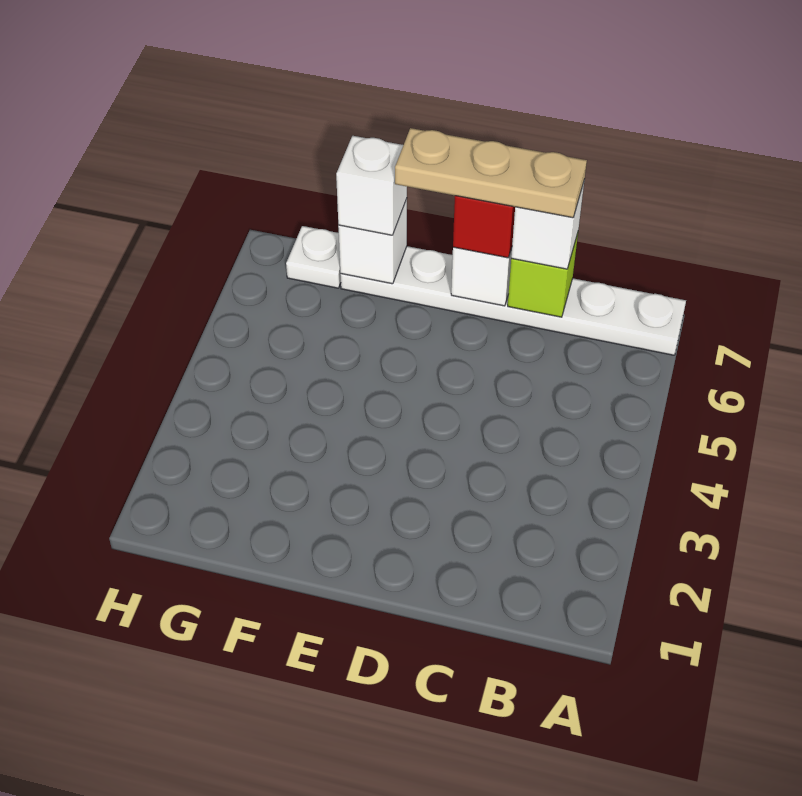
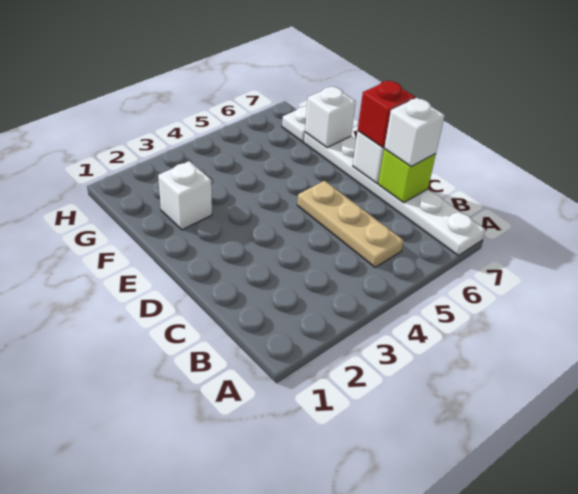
tan 1x3 plate [395,128,587,218] -> tan 1x3 plate moved to [297,181,404,267]
white 1x1 brick [336,136,407,235] -> white 1x1 brick moved to [158,161,212,230]

